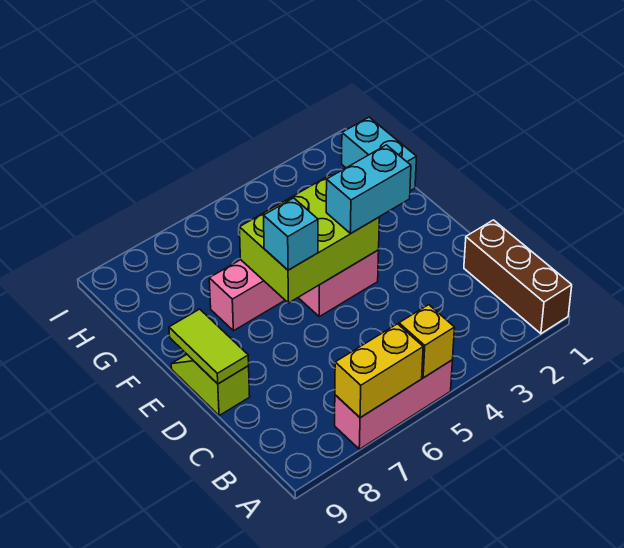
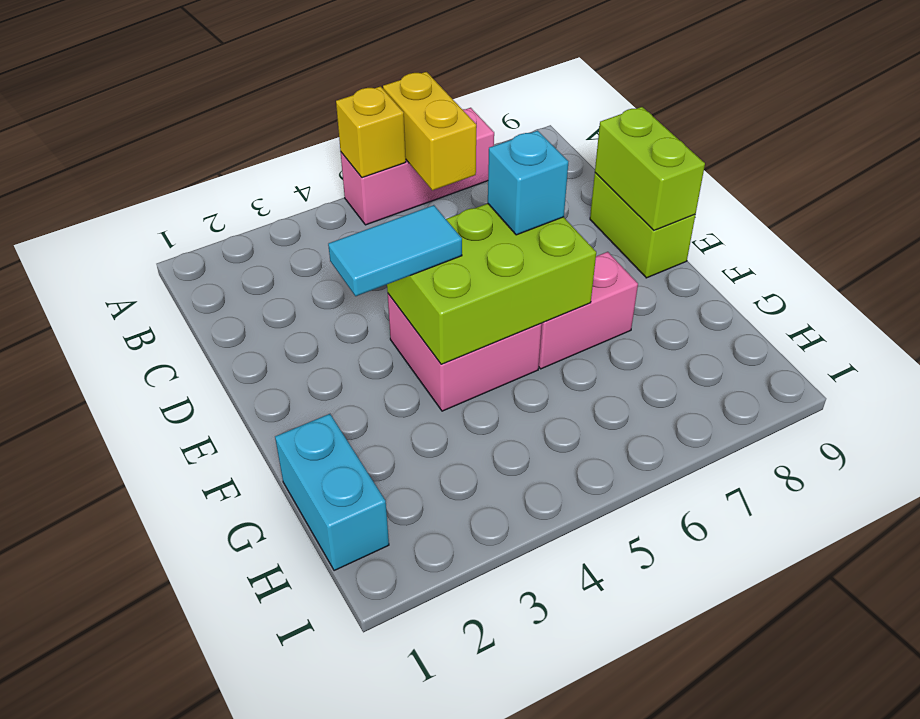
brown 1x3 brick [464,220,572,334] -> none
yellow 1x2 brick [335,324,423,418] -> yellow 1x2 brick turned to [383,72,476,190]
lime 1x2 slope [171,355,250,416] -> lime 1x2 brick [590,173,695,278]
lime 1x2 tile [169,309,249,384] -> lime 1x2 brick [595,107,705,230]
cyan 1x2 brick [326,145,411,233] -> cyan 1x2 tile [328,205,462,296]

